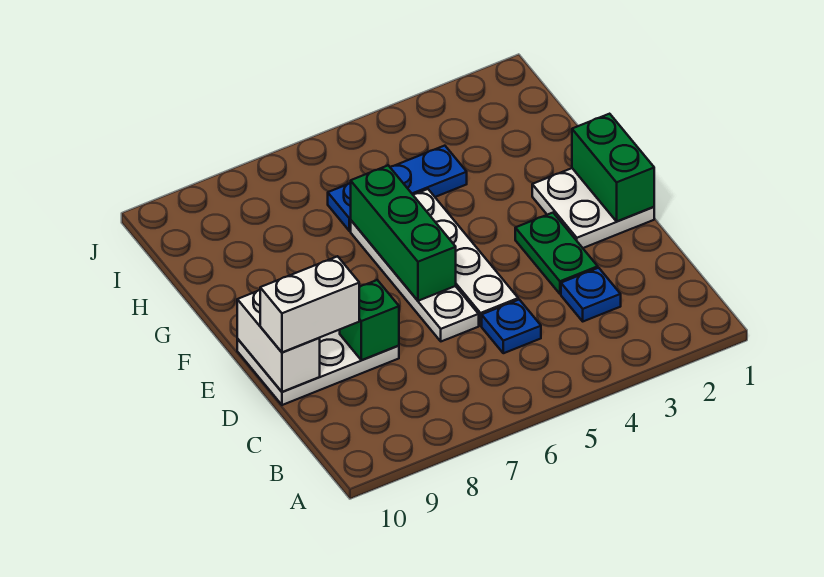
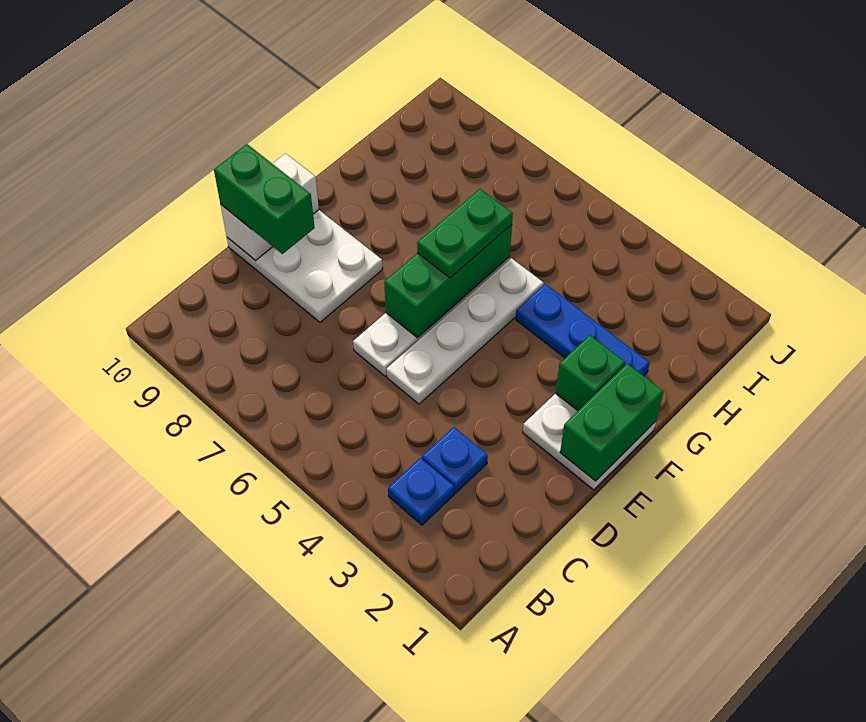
blue 1x1 plate [482,300,541,353] -> blue 1x1 plate moved to [388,458,454,525]
green 1x2 plate [515,213,598,294] -> green 1x2 plate moved to [417,189,513,278]
green 1x1 brick [340,280,399,360] -> green 1x1 brick moved to [556,335,625,411]
white 1x2 brick [260,256,359,353] -> green 1x2 brick [214,144,315,254]
blue 1x3 plate [328,146,467,231] -> blue 1x3 plate moved to [516,284,650,376]

